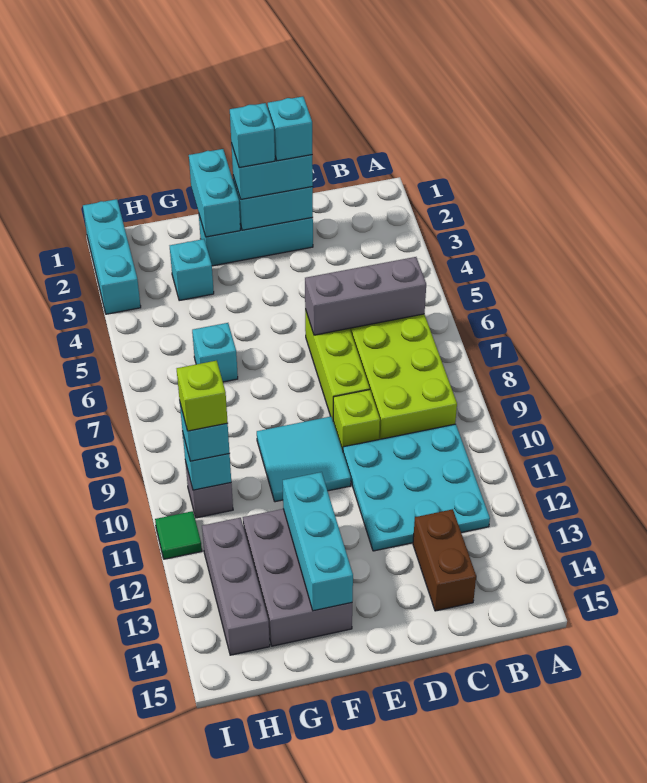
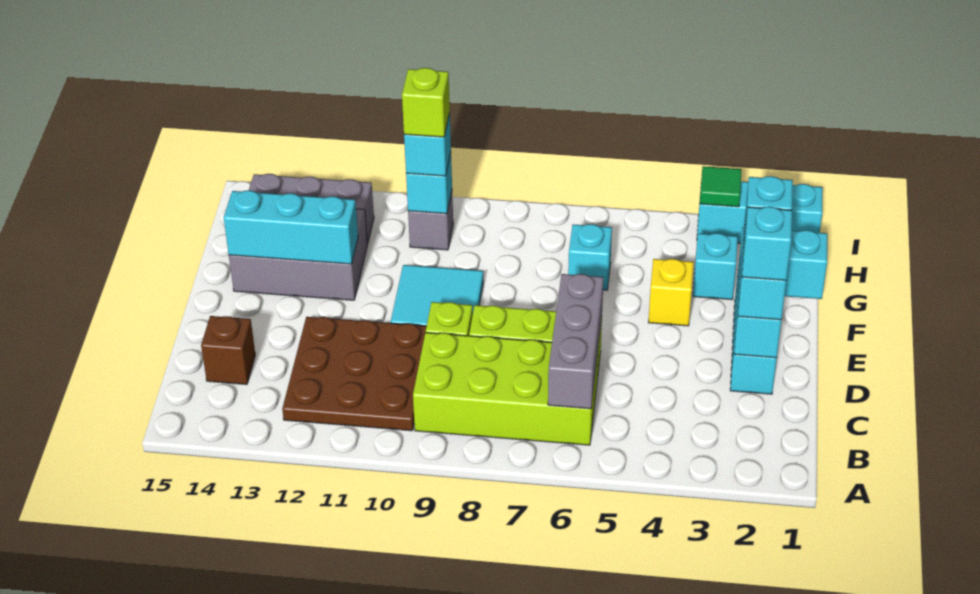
cyan 3x3 plate [343,424,490,551] -> brown 3x3 plate [282,317,427,431]
brown 1x2 brick [413,509,476,611] -> brown 1x1 brick [201,316,255,385]
none -> yellow 1x1 brick [648,259,694,326]
green 1x1 tile [155,511,202,559] -> green 1x1 tile moved to [700,166,742,207]

